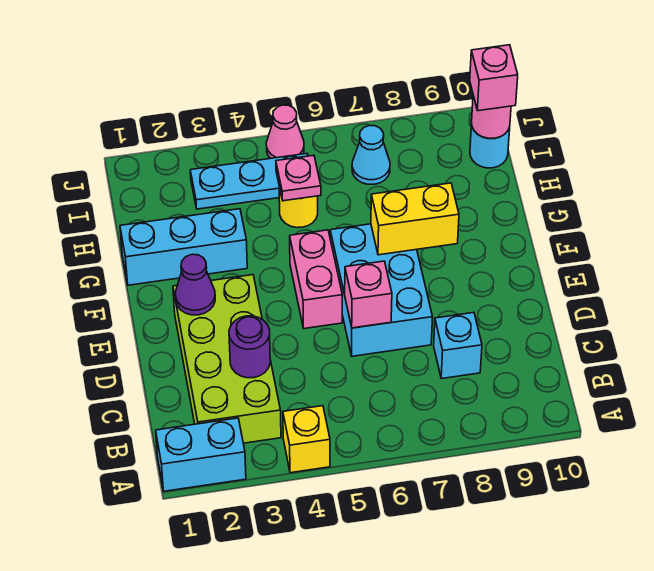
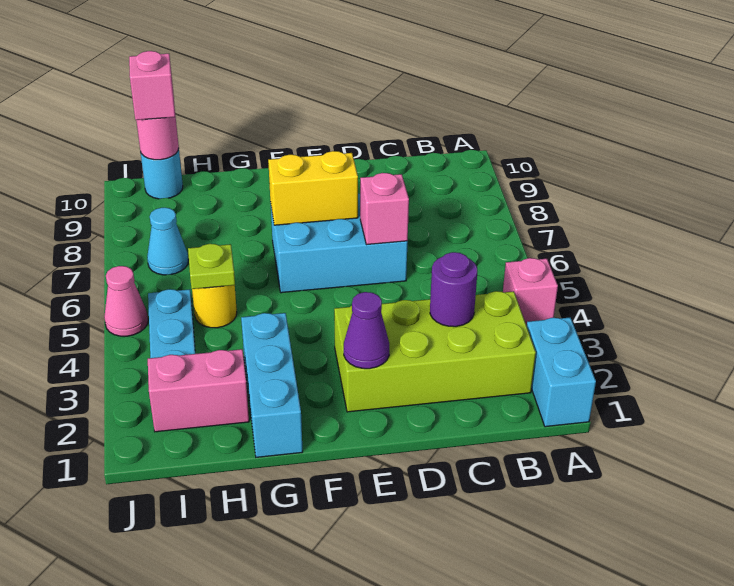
yellow 1x1 brick [283,406,330,473] -> pink 1x1 brick [503,258,558,326]
cyan 1x1 brick [434,313,482,379] -> none
pink 1x2 brick [290,230,342,329] -> pink 1x2 brick moved to [148,349,249,432]
yellow 1x2 brick [371,183,459,255] -> yellow 1x2 brick turned to [268,151,358,225]
pink 1x1 plate [276,155,321,201] -> lime 1x1 plate [188,244,235,289]

